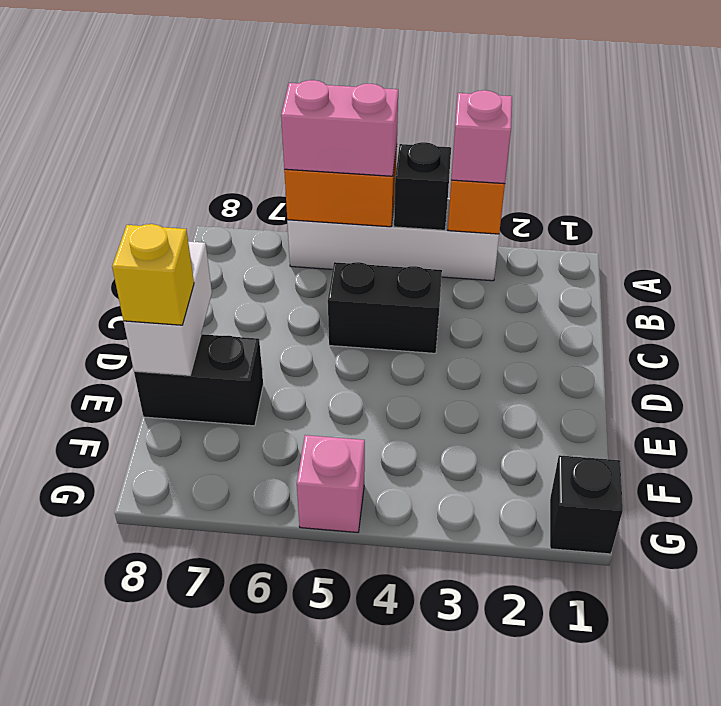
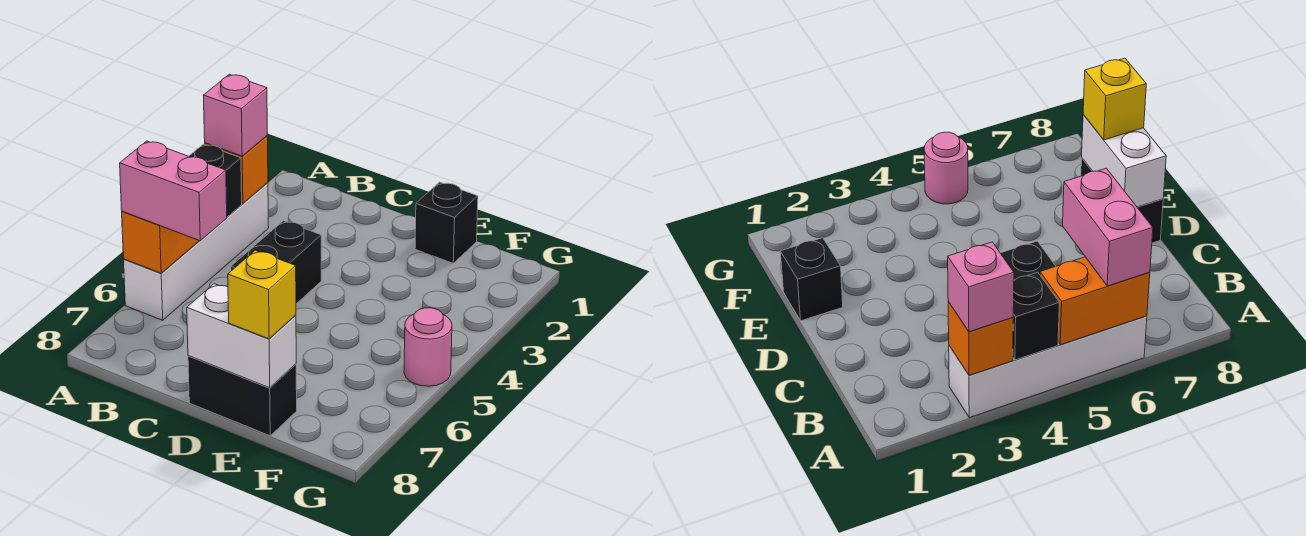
pink 1x2 brick [281,80,398,176] -> pink 1x2 brick turned to [120,141,227,241]
black 1x2 brick [134,334,263,426] -> black 1x2 brick turned to [188,356,297,436]
black 1x1 brick [550,455,623,554] -> black 1x1 brick moved to [415,182,478,263]
pink 1x1 brick [297,435,365,533] -> pink 1x1 round brick [404,308,452,386]

